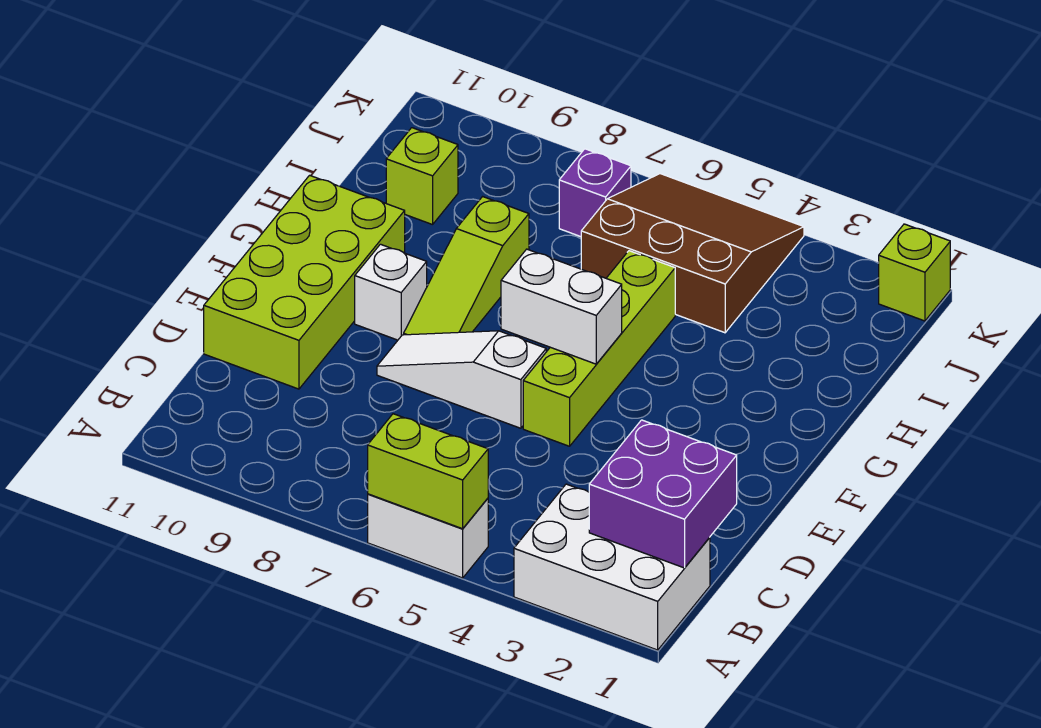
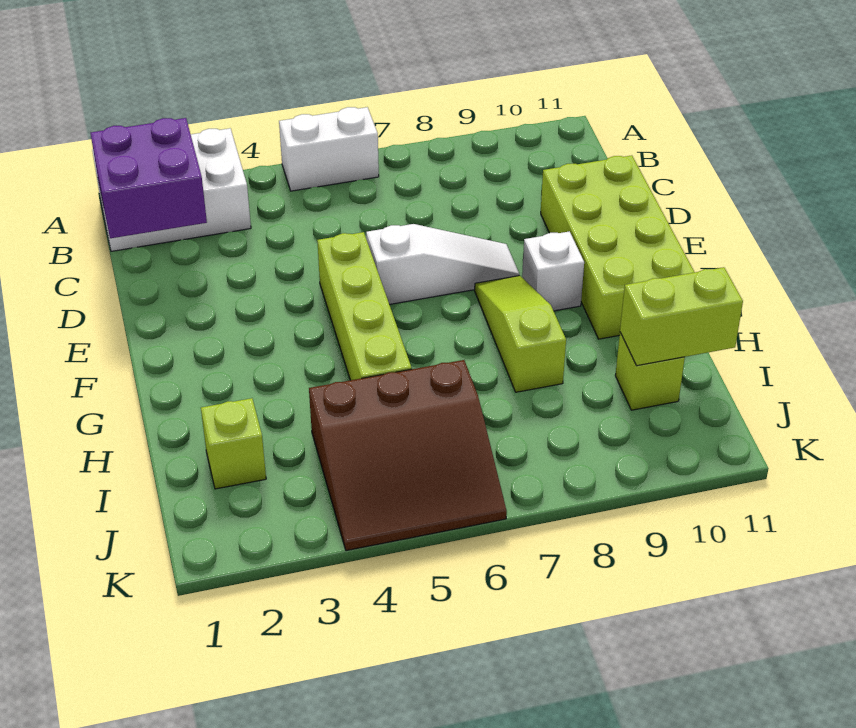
lime 1x2 brick [368,414,488,529] -> lime 1x2 brick moved to [620,267,743,366]
white 1x2 brick [501,249,622,364] -> none
purple 1x1 brick [559,149,631,237] -> none
lime 1x1 brick [879,224,950,321] -> lime 1x1 brick moved to [201,398,266,489]

